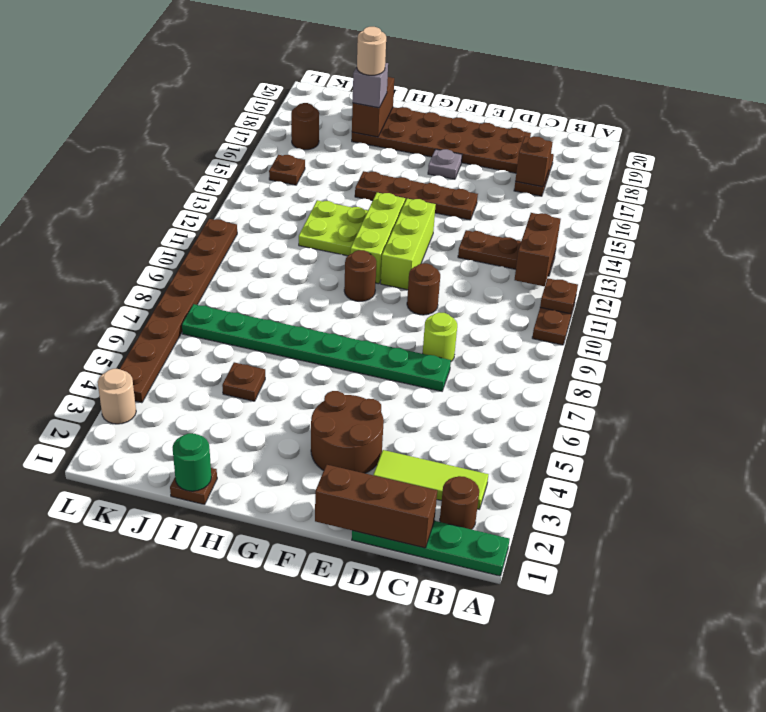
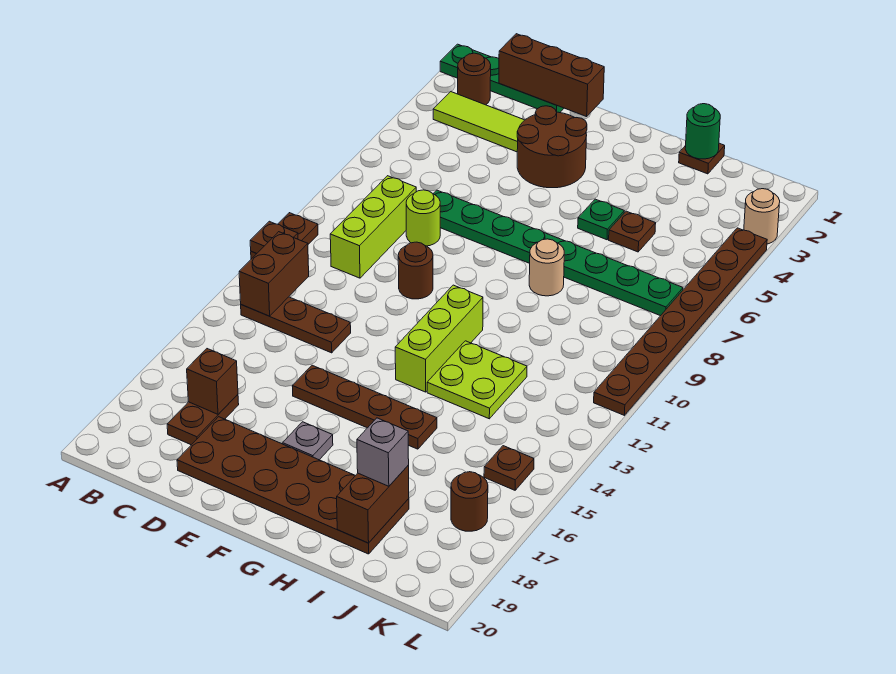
lime 1x3 brick [381,199,436,290] -> lime 1x3 brick moved to [330,176,416,278]
brown 1x1 round brick [344,250,376,301] -> none
none -> green 1x1 plate [578,199,624,240]
tan 1x1 round brick [357,27,386,75] -> tan 1x1 round brick moved to [529,239,564,296]

